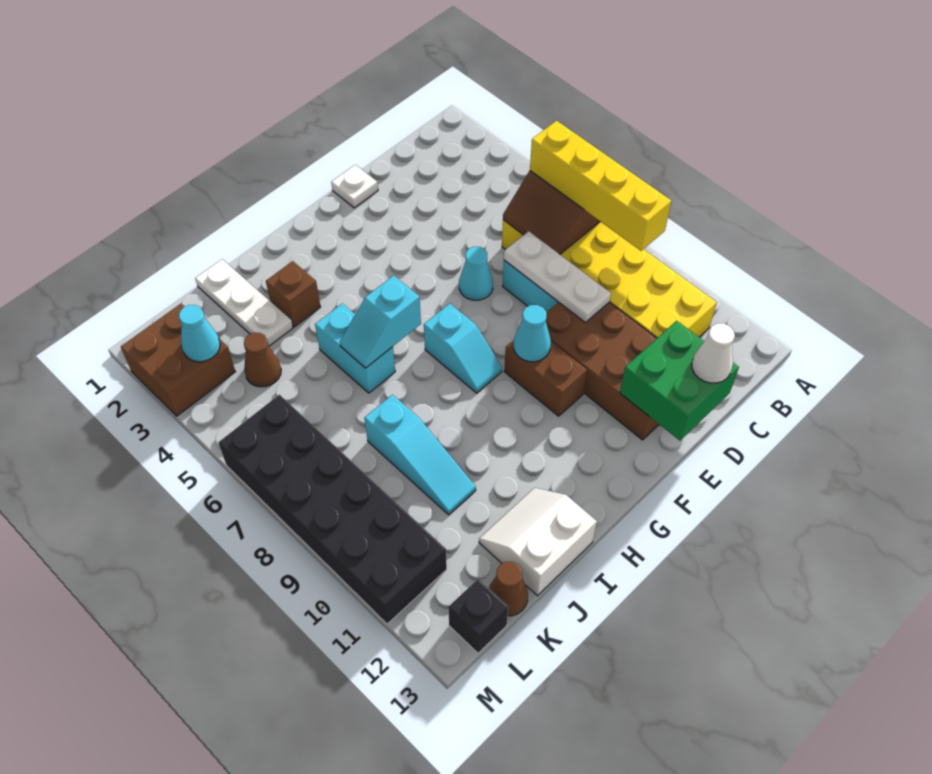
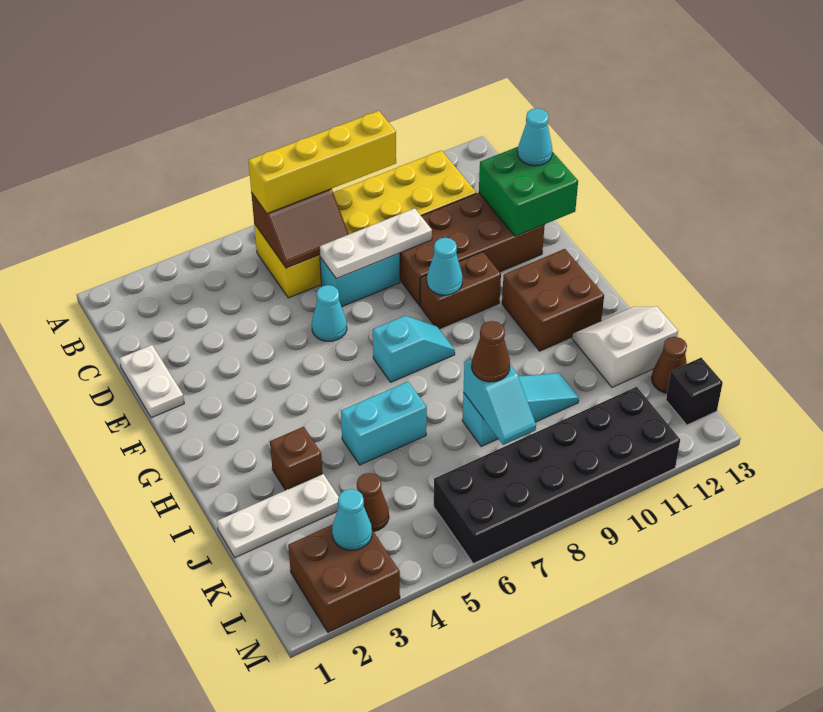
white 1x1 cone [692,323,735,383] -> cyan 1x1 cone [518,108,552,166]
white 1x1 plate [331,165,378,208] -> white 1x2 plate [119,345,184,418]
none -> brown 2x2 brick [502,249,604,351]
cyan 1x2 slope [340,275,421,368] -> cyan 1x2 slope moved to [463,359,536,445]
white 2x2 slope [479,488,597,596] -> white 2x2 slope turned to [572,306,678,387]
none -> brown 1x1 cone [472,321,510,382]

